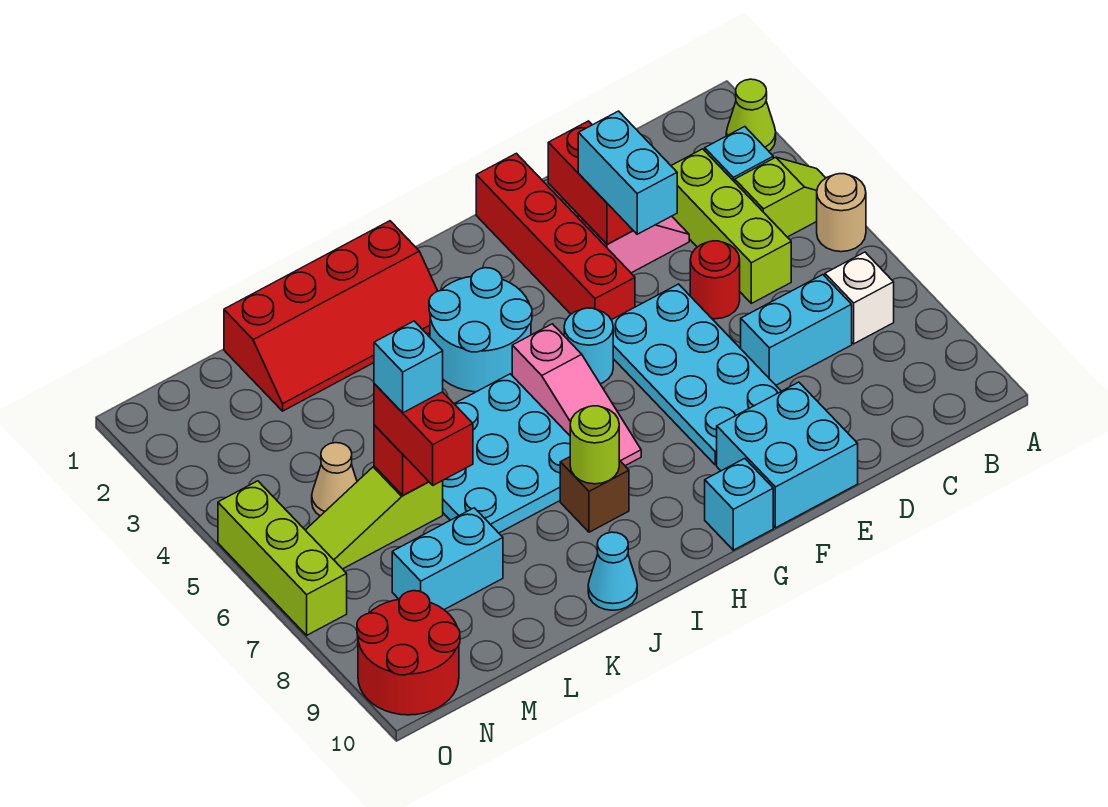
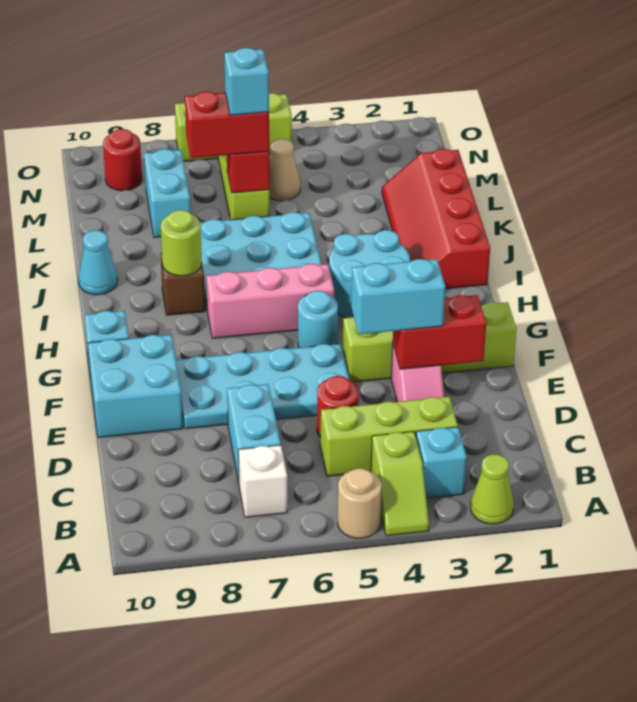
red 1x4 brick [476,153,635,320] -> lime 1x4 brick [343,302,517,382]
pink 1x3 slope [512,324,641,466] -> pink 1x3 brick [206,264,334,339]
red 2x2 round brick [357,591,460,715] -> red 1x1 round brick [103,129,142,191]

